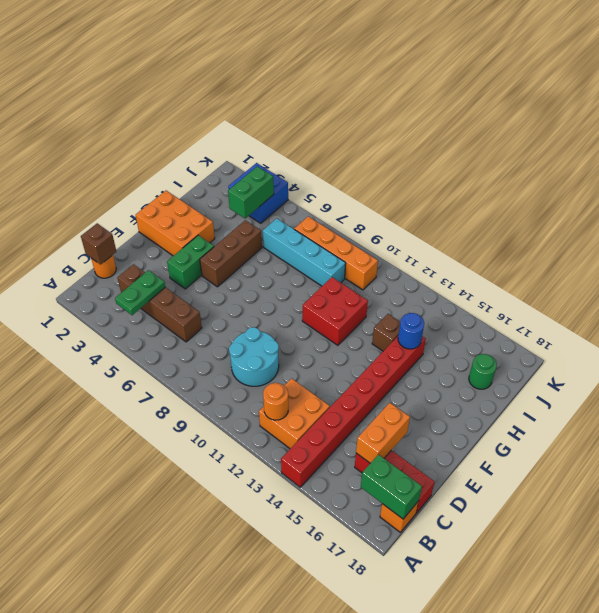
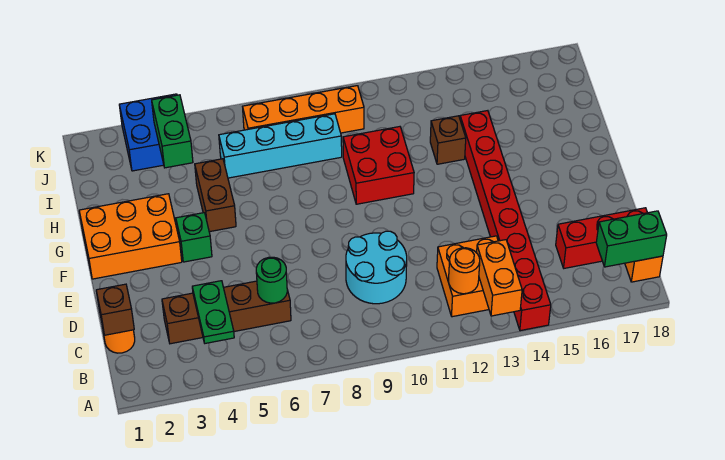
orange 1x2 brick [356,403,410,463] -> orange 1x2 brick moved to [477,240,522,316]
green 1x2 brick [167,235,214,289] -> green 1x1 brick [176,213,212,262]
brown 1x3 brick [200,220,262,287] -> brown 1x2 brick [195,159,236,232]
blue 1x1 round brick [398,313,424,349] -> none
green 1x1 round brick [469,354,497,389] -> green 1x1 round brick moved to [256,257,287,303]

